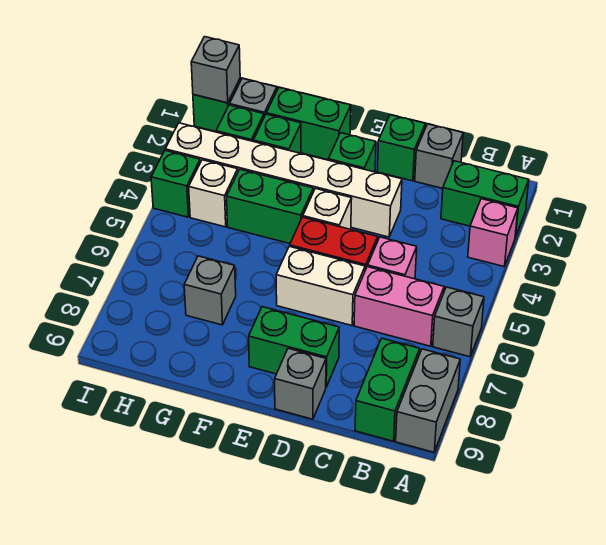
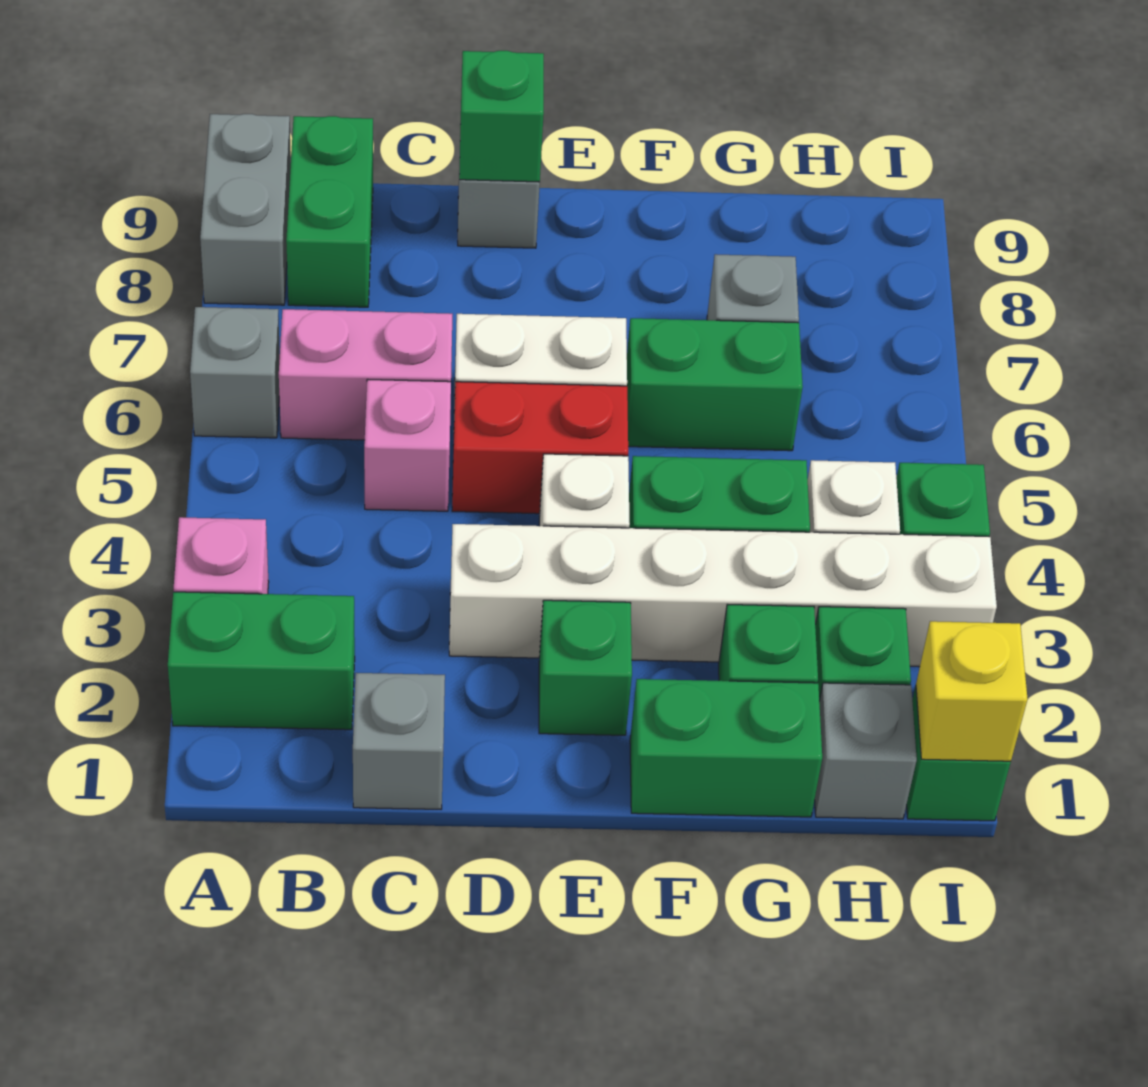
green 1x1 brick [377,115,425,181] -> green 1x1 brick moved to [459,51,544,182]
green 1x2 brick [249,307,339,387] -> green 1x2 brick moved to [627,318,803,451]
grey 1x1 brick [191,37,240,103] -> yellow 1x1 brick [916,621,1028,761]

